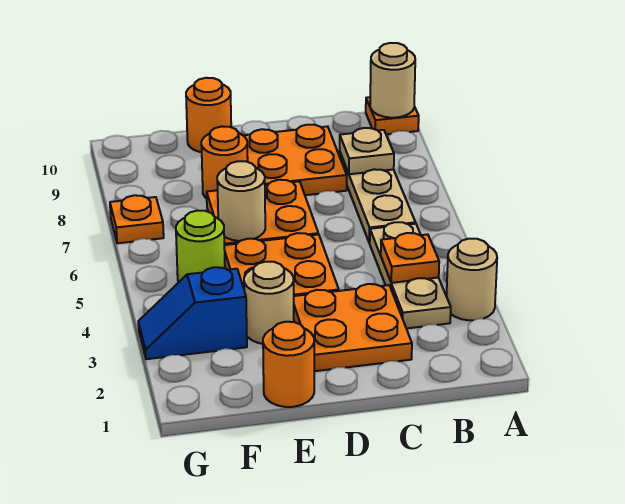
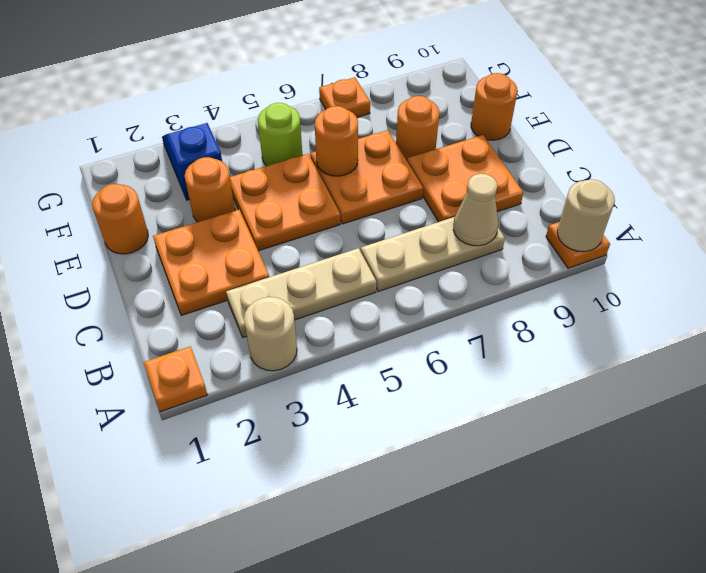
orange 1x1 plate [381,233,439,283] -> orange 1x1 plate moved to [144,346,207,412]
tan 1x1 plate [340,128,394,174] -> tan 1x1 cone [453,174,498,246]
tan 1x1 round brick [244,262,294,344] -> orange 1x1 round brick [185,157,235,222]
tan 1x1 round brick [217,161,265,241] -> orange 1x1 round brick [315,106,358,176]

